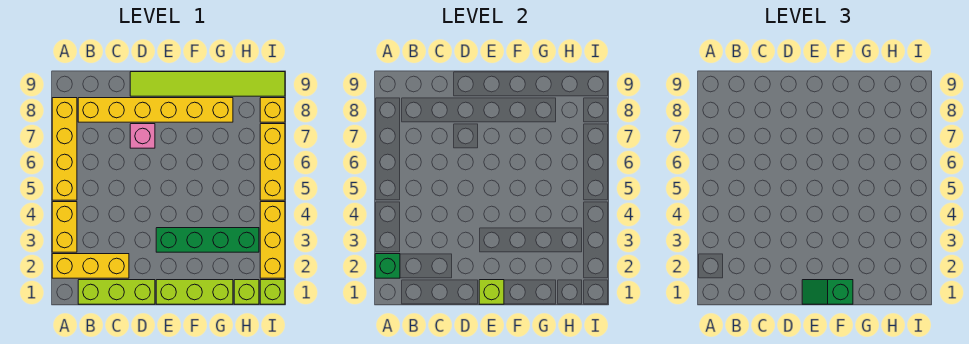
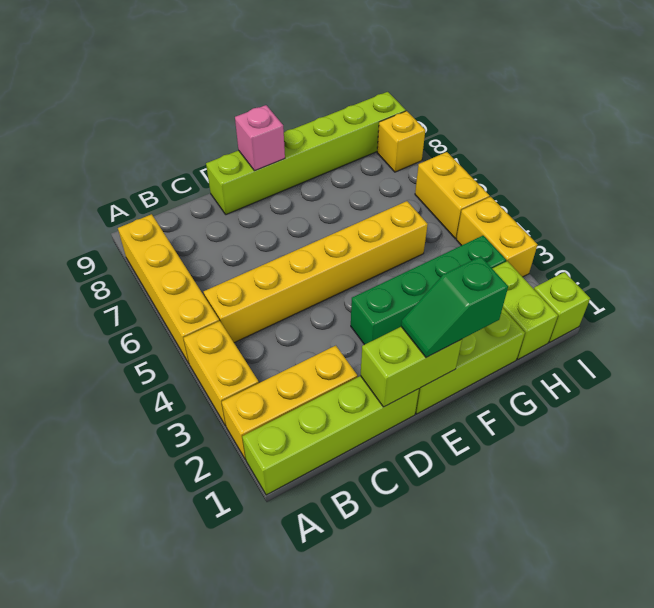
green 1x1 brick [375,254,400,278] -> none
lime 1x3 brick [78,280,155,304] -> lime 1x4 brick [242,376,419,495]
yellow 1x6 brick [78,98,233,122] -> yellow 1x6 brick moved to [204,201,428,343]
pink 1x1 brick [130,124,155,148] -> pink 1x1 brick moved to [235,105,285,171]
lime 1x6 tile [130,72,285,96] -> lime 1x6 brick [206,92,406,215]
lime 1x1 brick [479,280,504,304] -> lime 1x2 brick [361,327,462,407]
lime 1x1 brick [234,280,259,304] -> lime 1x2 brick [492,261,558,360]
yellow 1x3 brick [260,202,285,278] -> yellow 1x2 brick [456,197,537,277]
yellow 1x3 brick [260,124,285,200] -> yellow 1x2 brick [415,152,489,239]

